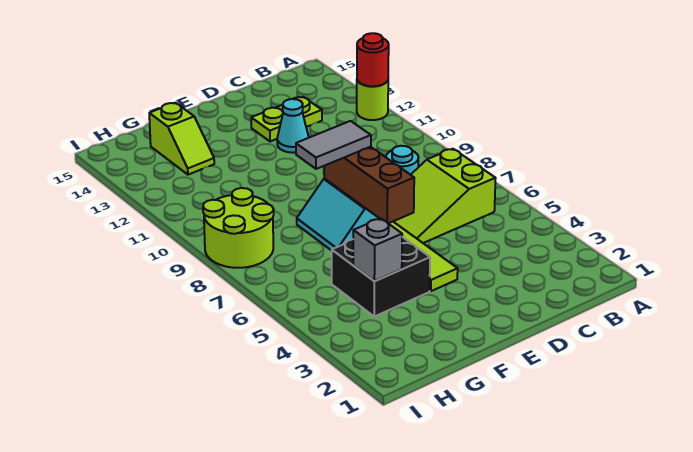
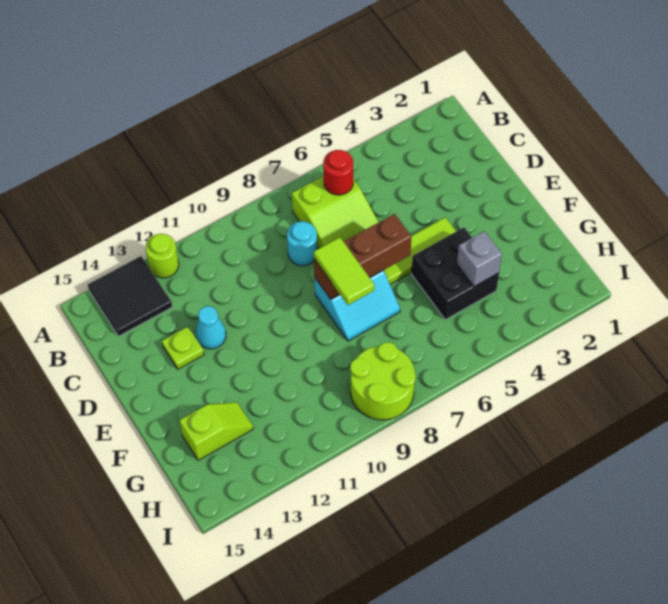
red 1x1 round brick [357,33,389,86] -> red 1x1 round brick moved to [323,150,353,195]
none -> black 2x2 tile [88,256,172,336]
lime 1x2 plate [251,97,322,141] -> lime 1x1 plate [162,327,204,369]
grey 1x2 tile [296,121,371,169] -> lime 1x2 tile [314,237,374,305]

